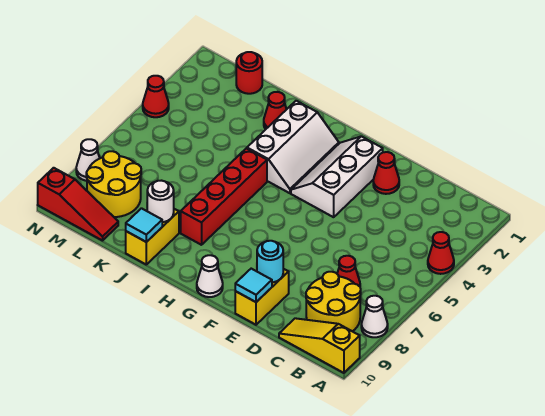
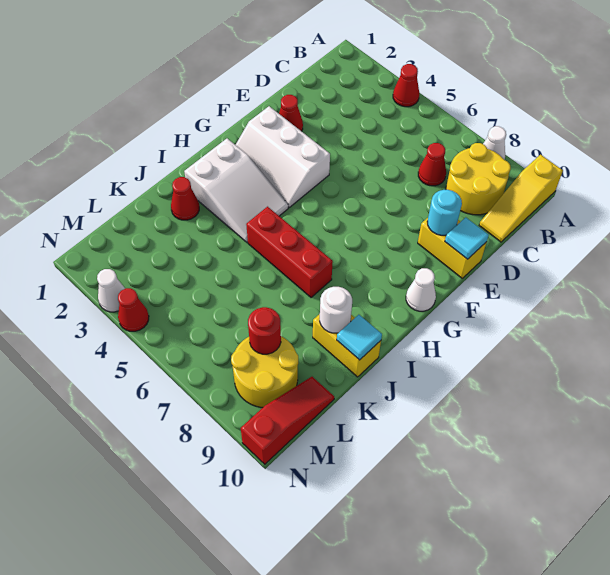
white 2x3 slope [247,101,339,193] -> white 2x3 slope turned to [184,139,288,242]
red 1x4 brick [181,148,267,245] -> red 1x3 brick [246,207,333,298]
red 1x1 round brick [236,52,262,94] -> red 1x1 round brick moved to [248,307,281,354]
white 1x1 cone [76,139,100,181] -> white 1x1 cone moved to [97,269,125,312]

